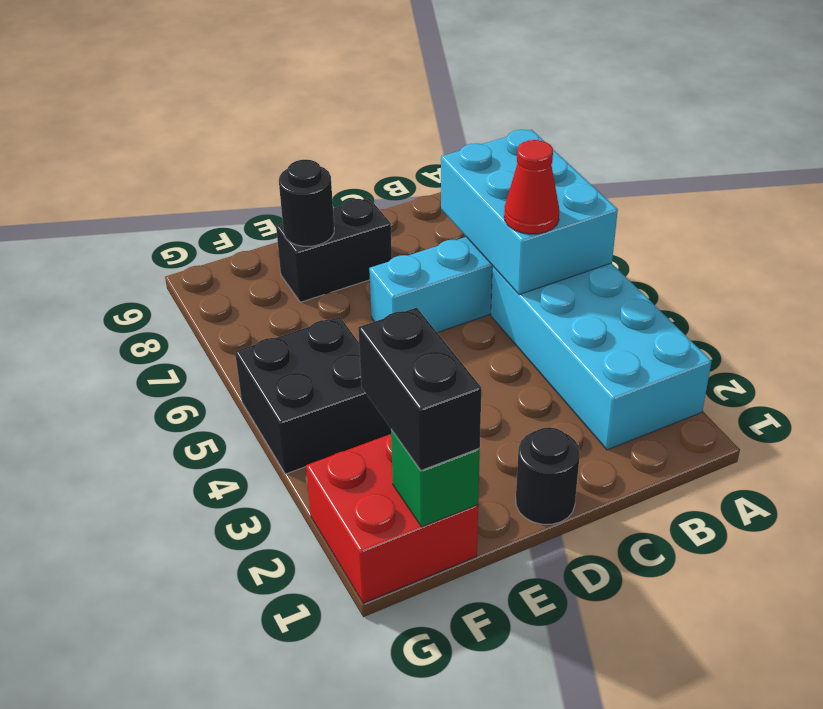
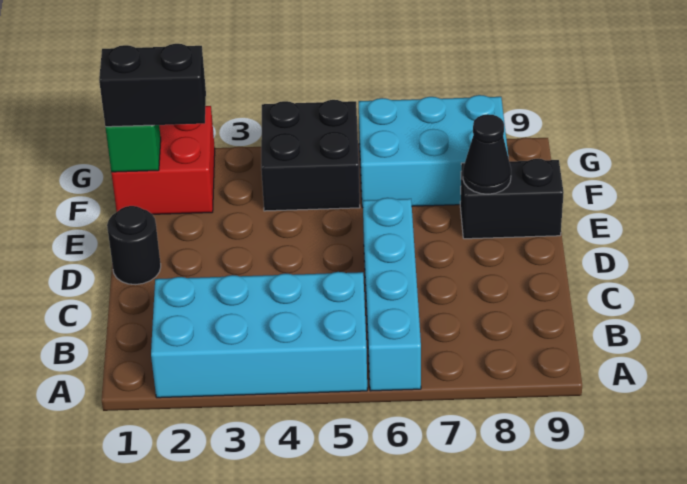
cyan 2x3 brick [441,130,618,295] -> cyan 2x3 brick moved to [359,95,508,207]
red 1x1 cone [504,140,559,234] -> none
black 1x2 brick [276,198,392,302] -> black 1x2 brick turned to [460,159,564,239]
black 1x1 round brick [279,160,334,246] -> black 1x1 cone [463,114,511,194]

